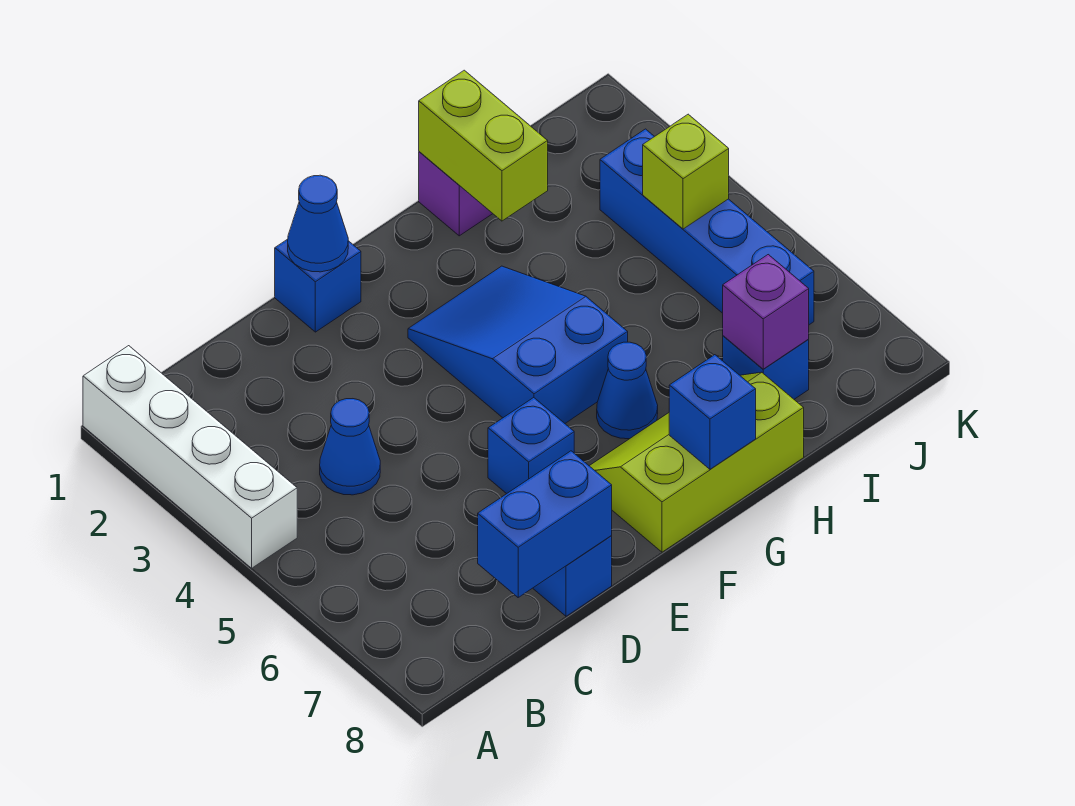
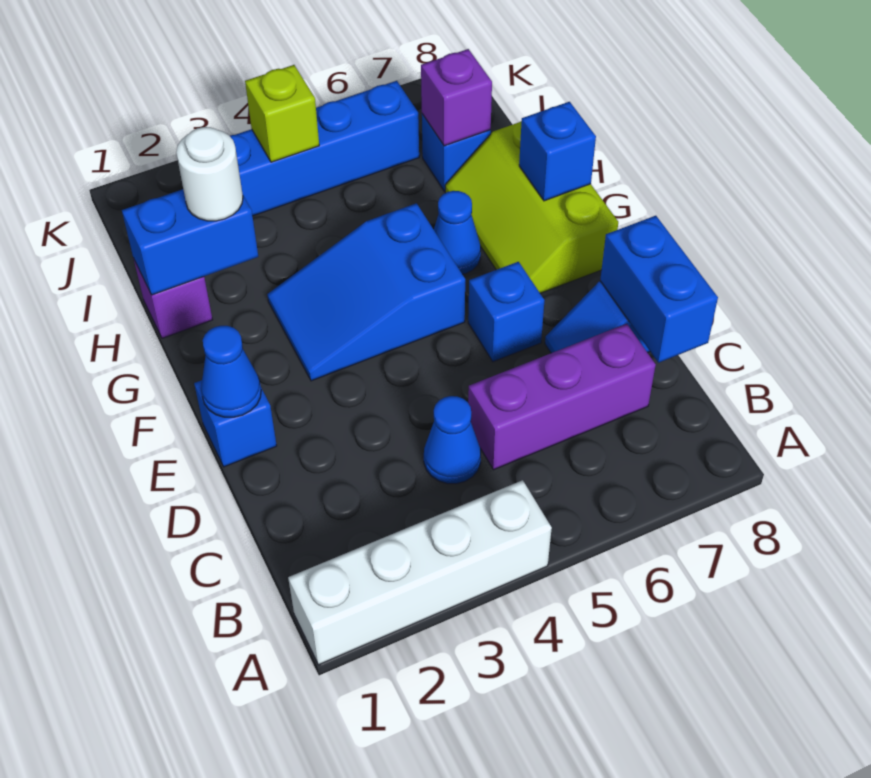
none -> purple 1x3 brick [468,324,656,470]
lime 1x2 brick [419,70,548,221] -> blue 1x2 brick [122,189,258,295]
none -> white 1x1 round brick [176,127,243,221]

